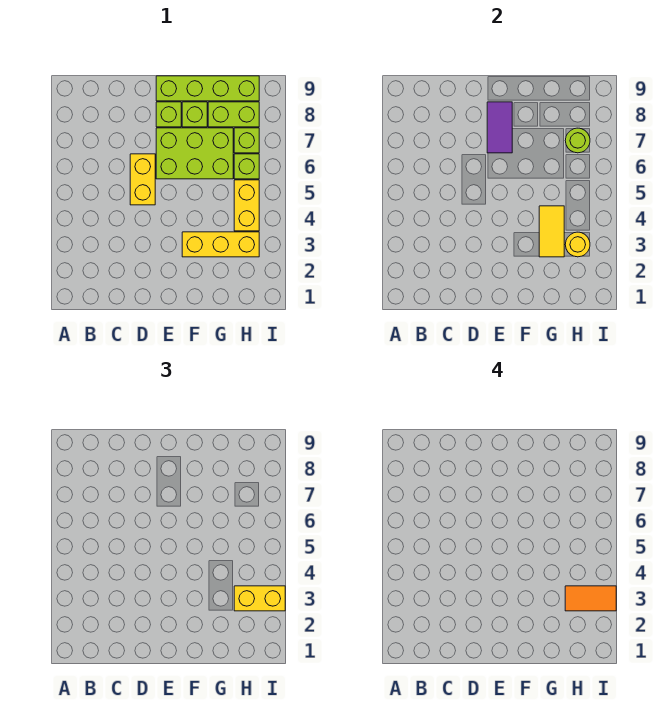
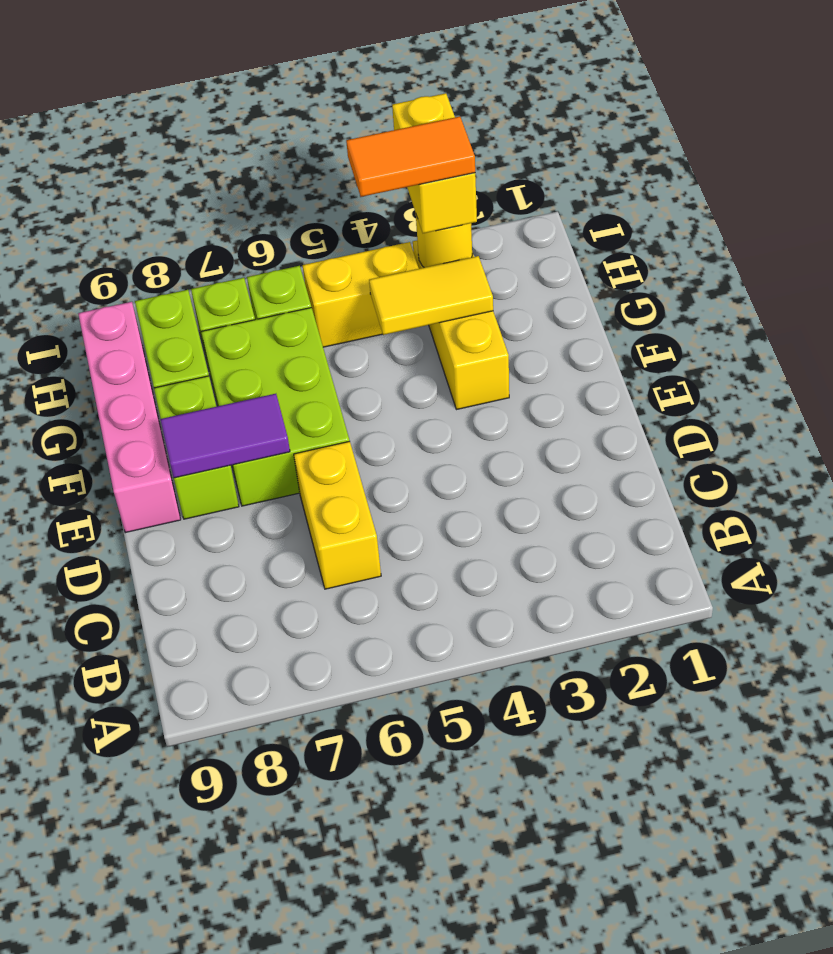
yellow 1x2 brick [130,154,155,205] -> yellow 1x2 brick turned to [294,441,381,589]
lime 1x4 brick [156,76,259,101] -> pink 1x4 brick [78,302,181,533]
orange 1x2 tile [565,586,616,611] -> orange 1x2 tile turned to [346,117,475,197]
lime 1x1 round brick [565,128,590,153] -> none

